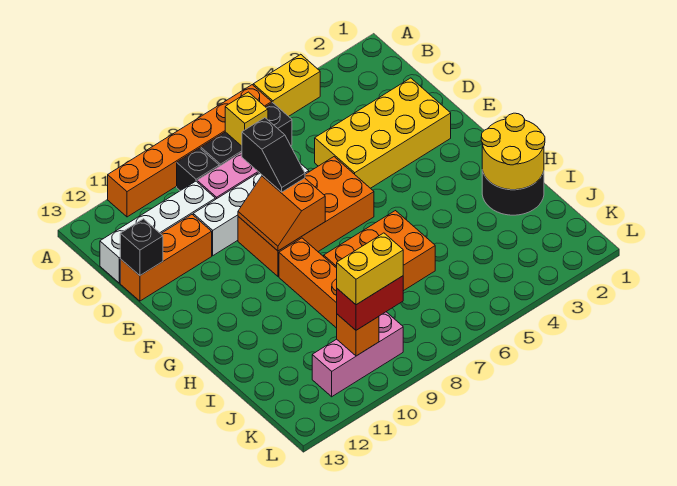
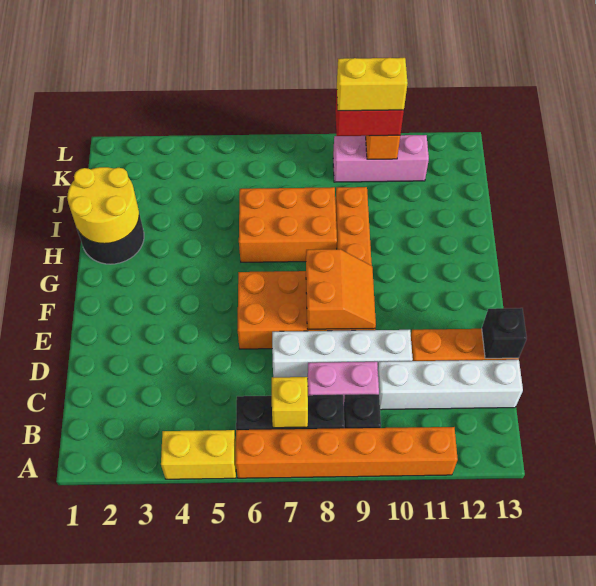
yellow 2x4 brick [315,78,451,188] -> none
black 1x2 slope [242,118,305,192] -> none

